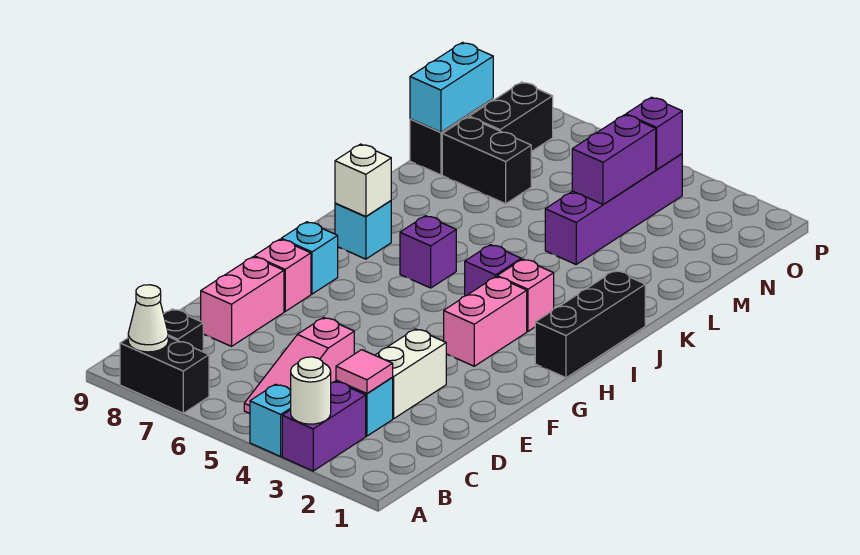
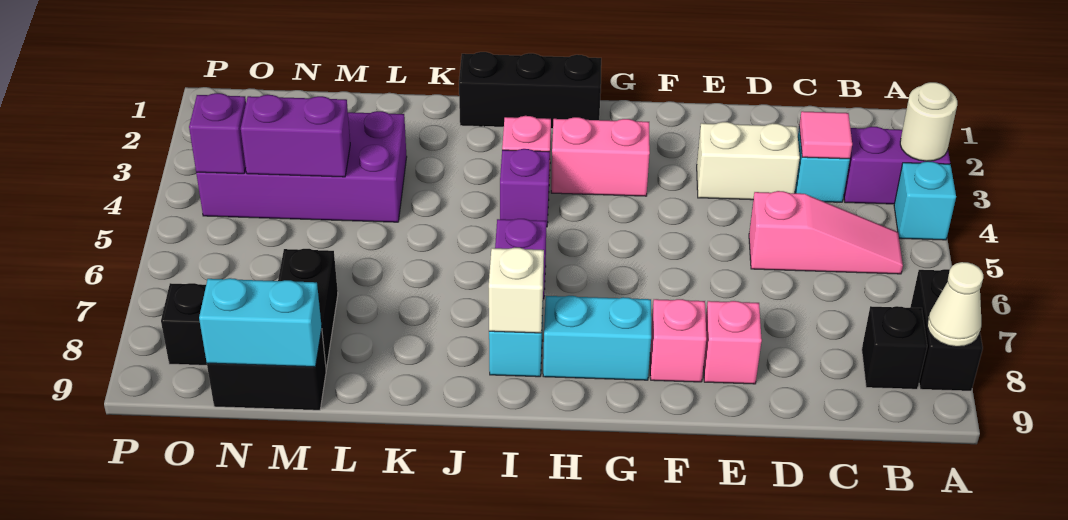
pink 1x2 brick [201,257,284,346] -> pink 1x1 brick [704,301,762,384]
cyan 1x1 brick [281,222,338,294] -> cyan 1x2 brick [543,296,651,380]
purple 1x4 brick [545,154,682,264] -> purple 2x4 brick [196,111,407,222]

